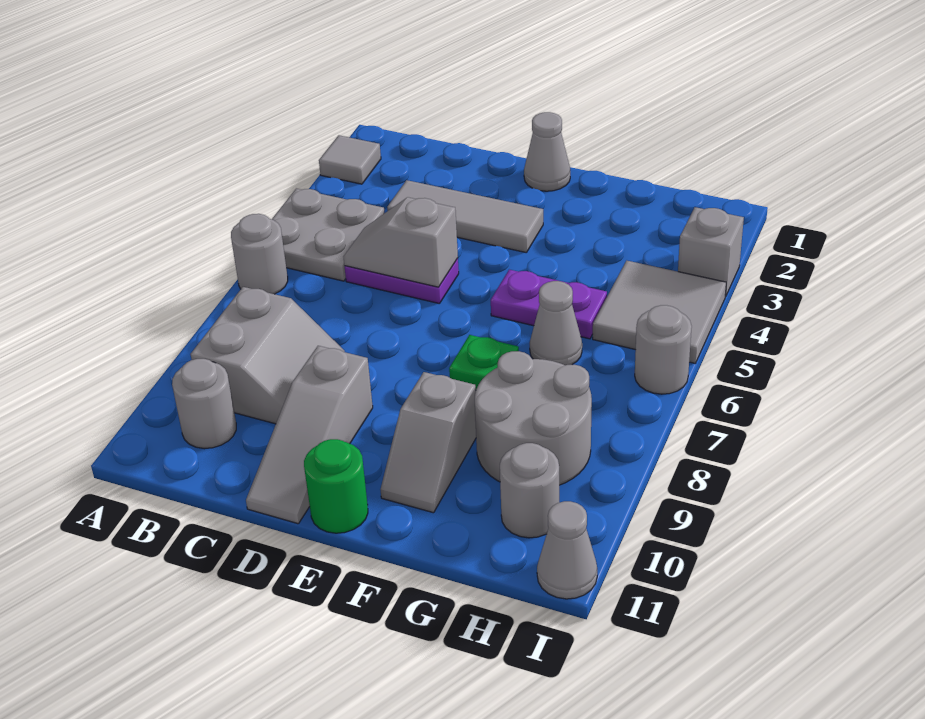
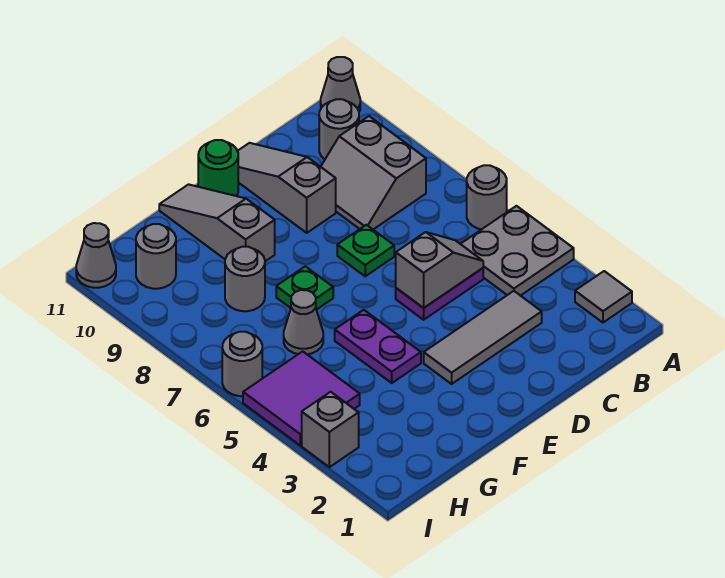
none -> green 1x1 plate [337,225,394,276]
grey 1x1 cone [524,112,570,191] -> grey 1x1 cone moved to [321,57,360,111]
purple 1x2 plate [491,270,607,339] -> purple 1x2 plate turned to [335,310,421,383]
grey 1x2 slope [380,372,476,513] -> grey 1x3 slope [159,184,275,261]
grey 2x2 round brick [475,351,592,485] -> grey 1x1 round brick [225,247,265,311]
grey 2x2 tile [593,261,726,363] -> purple 2x2 tile [243,351,360,445]

